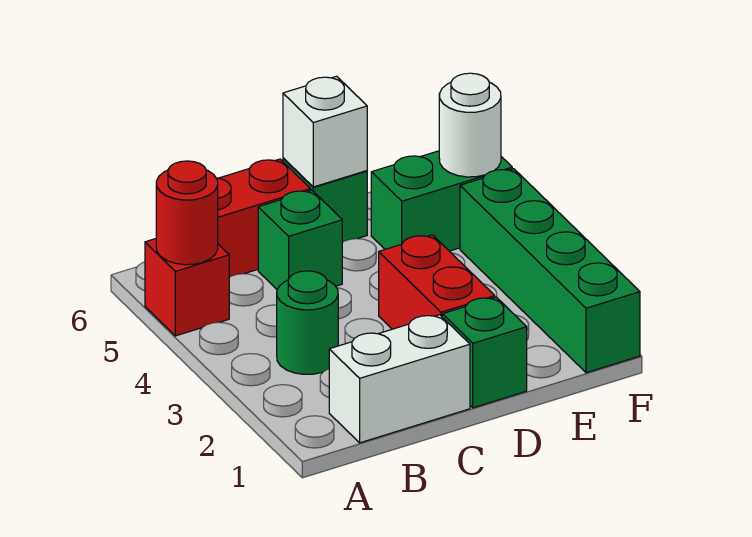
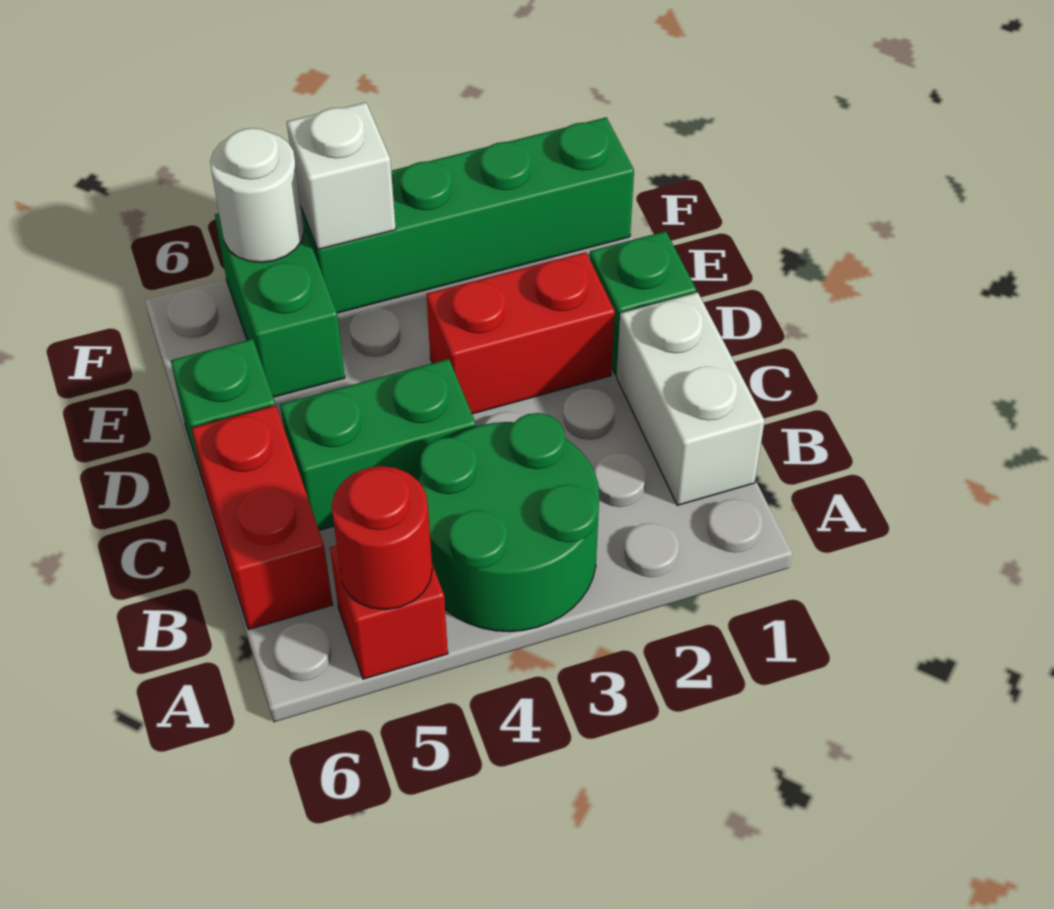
green 1x1 round brick [277,271,338,374] -> green 2x2 round brick [419,413,599,632]
green 1x1 brick [258,190,342,290] -> green 1x2 brick [280,359,476,530]
white 1x1 brick [283,76,367,187] -> white 1x1 brick moved to [287,102,396,250]

